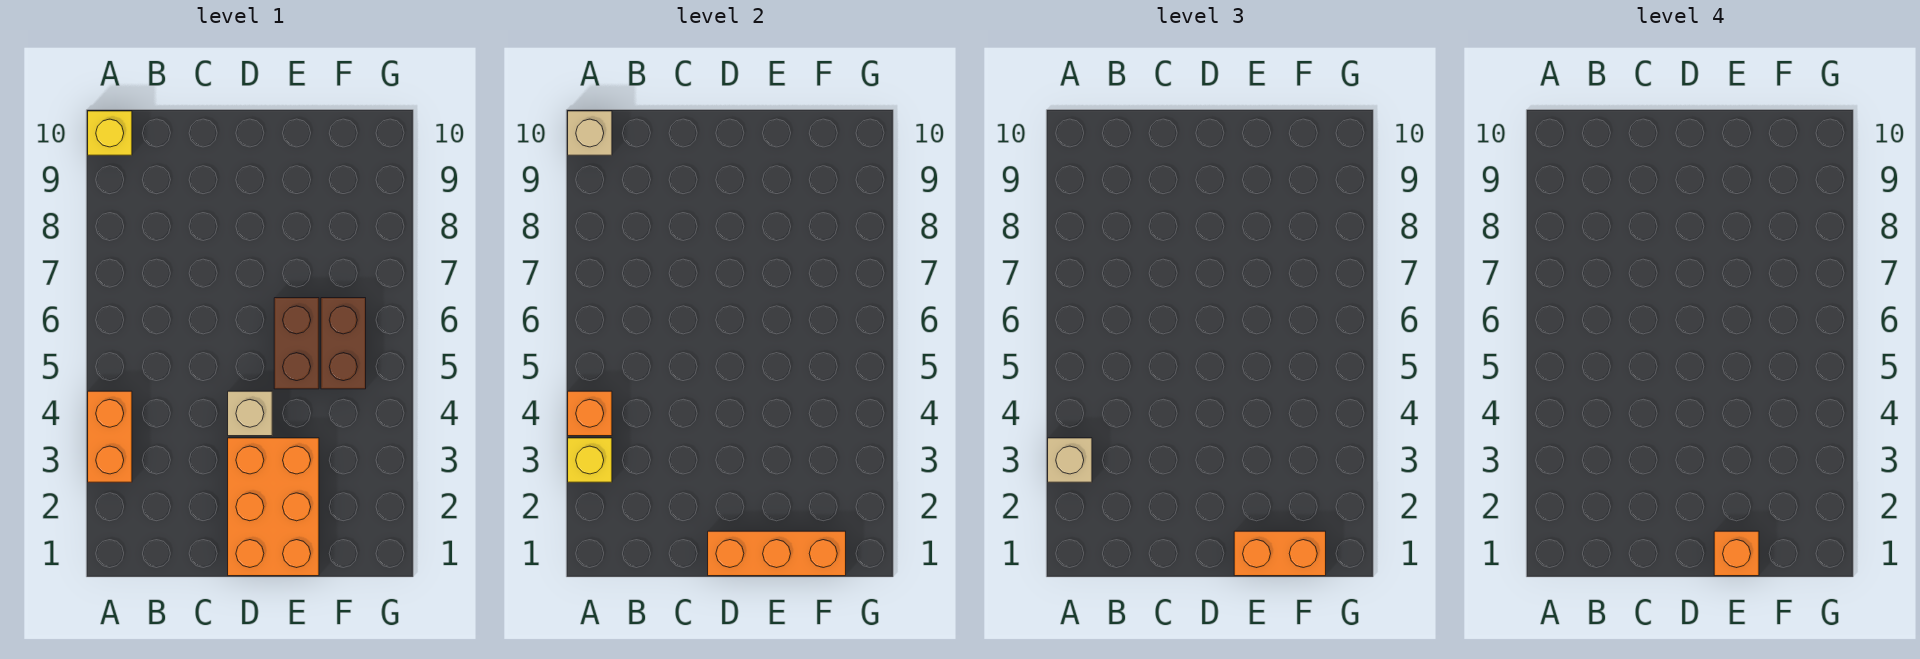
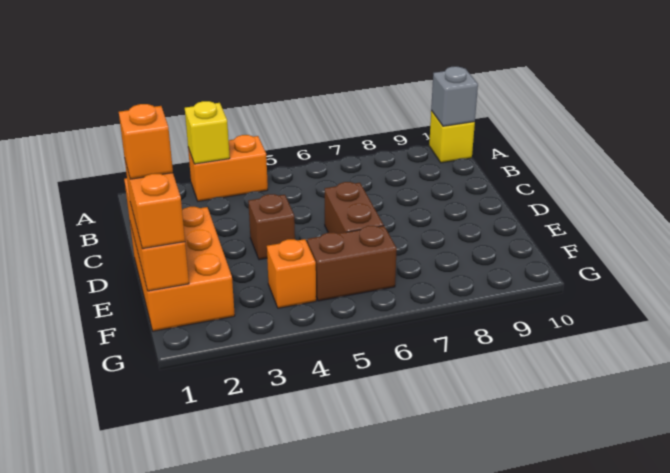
tan 1x1 brick [1048,438,1092,482] -> none
orange 1x1 brick [568,391,612,436] -> orange 1x1 brick moved to [267,239,316,308]
tan 1x1 brick [568,111,612,155] -> grey 1x1 brick [431,67,478,126]
orange 2x3 brick [228,438,319,576] -> orange 2x3 brick turned to [130,207,235,331]
tan 1x1 brick [228,391,272,436] -> brown 1x1 brick [248,194,295,260]
brown 1x2 brick [274,298,319,389] -> brown 1x2 brick turned to [325,182,384,234]

